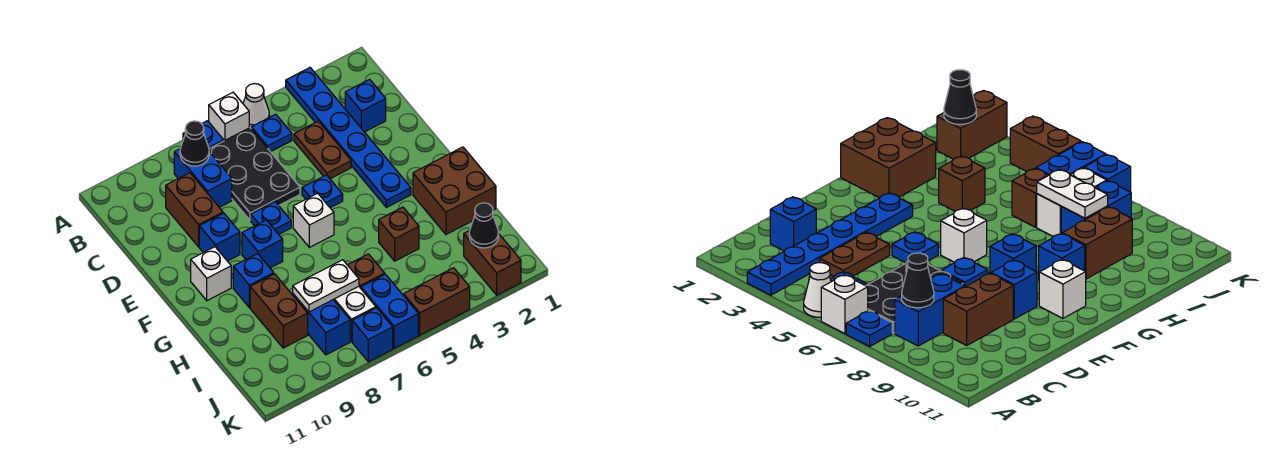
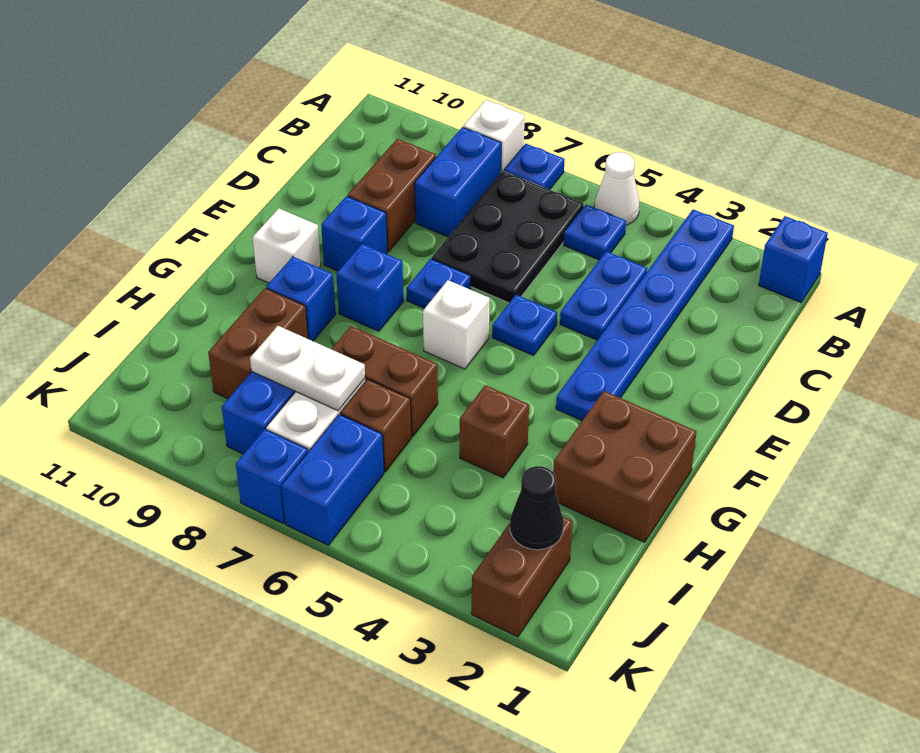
white 1x1 brick [209,92,249,141] -> white 1x1 brick moved to [463,100,525,173]
black 1x1 cone [180,121,209,166] -> none
blue 1x1 brick [345,79,386,132] -> blue 1x1 brick moved to [759,216,828,302]
brown 1x2 plate [294,121,351,179] -> blue 1x2 plate [560,251,647,340]
brown 1x2 brick [404,268,470,335] -> brown 1x2 brick moved to [331,326,438,437]

